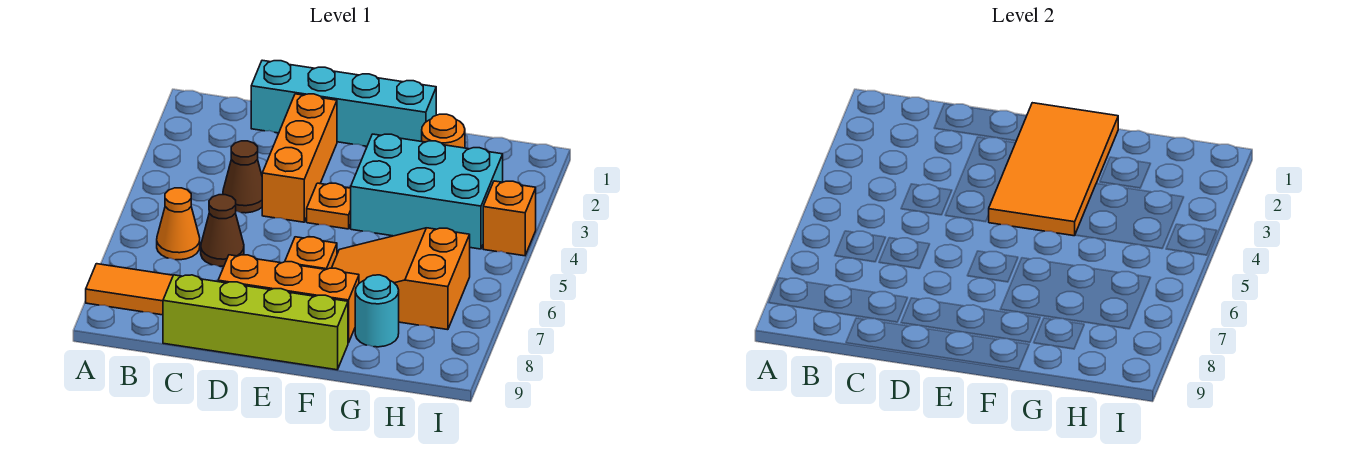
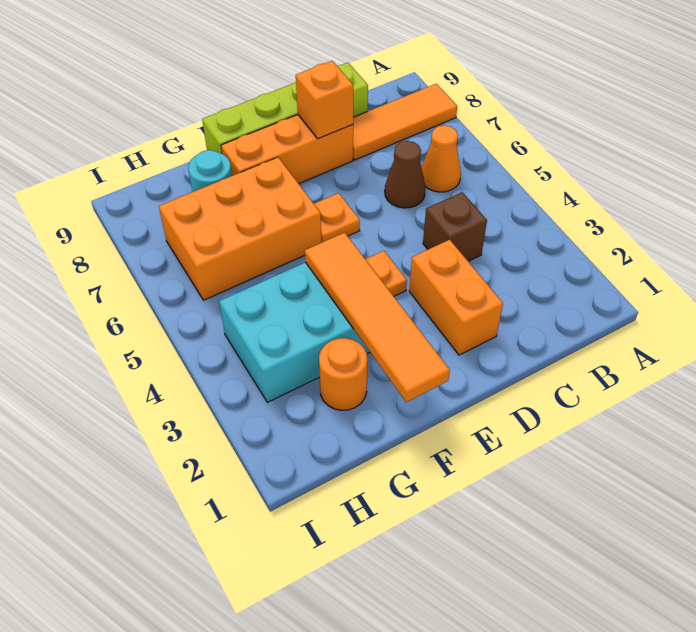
cyan 1x4 brick [251,60,436,146] -> none
brown 1x1 cone [223,141,262,213] -> brown 1x1 brick [423,192,487,261]
orange 1x3 brick [262,94,337,222] -> orange 1x2 brick [409,240,503,355]
orange 2x4 tile [988,103,1118,236] -> orange 1x4 tile [305,233,450,402]
orange 2x3 slope [332,228,470,330] -> orange 2x3 brick [159,157,321,300]
orange 1x1 brick [483,181,536,256] -> orange 1x1 brick moved to [296,61,353,138]

